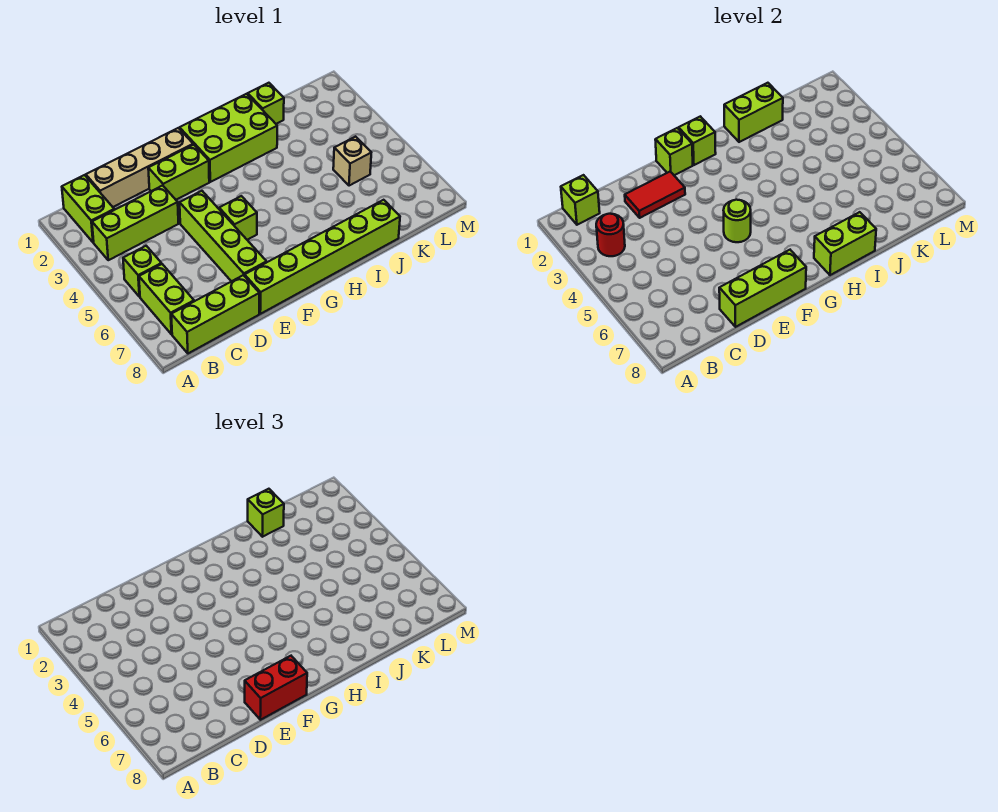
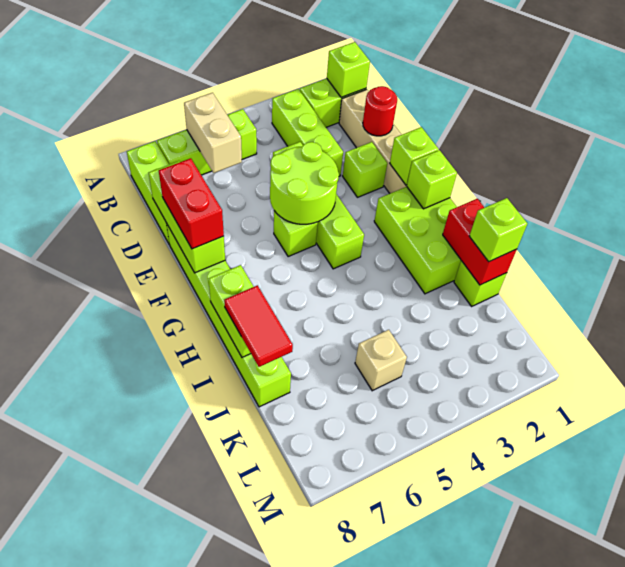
red 1x1 round brick [596,214,625,256] -> red 1x1 round brick moved to [363,86,397,136]
none -> tan 1x2 brick [184,93,242,173]
red 1x2 tile [625,172,685,218] -> red 1x2 tile moved to [224,285,293,367]
lime 1x2 brick [148,145,209,200] -> lime 1x1 brick [343,142,387,197]
lime 1x4 brick [180,191,267,281] -> lime 1x4 brick turned to [273,142,364,269]
lime 1x1 round brick [724,200,751,242] -> lime 2x2 round brick [270,142,339,224]
lime 1x2 brick [724,83,783,142] -> red 1x2 brick [443,199,517,285]

